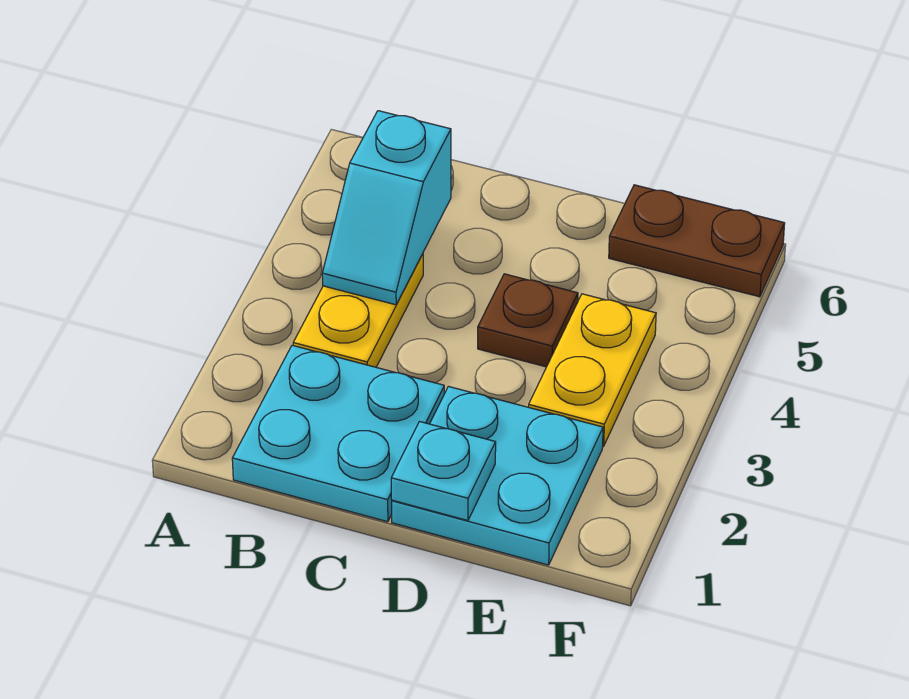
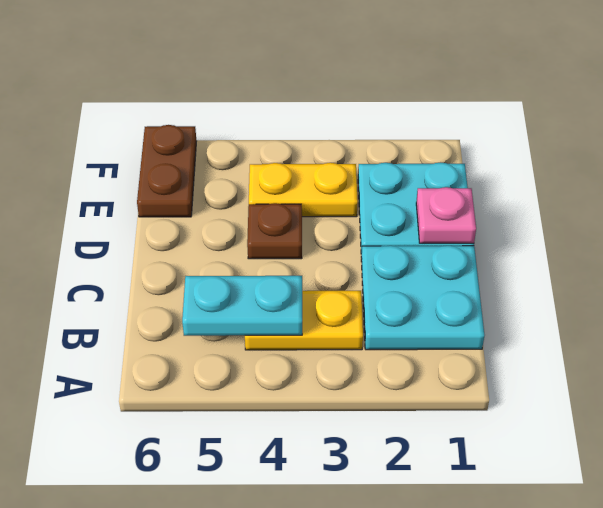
cyan 1x2 slope [322,111,451,305] -> cyan 1x2 plate [182,276,302,336]
cyan 1x1 plate [391,422,496,521] -> pink 1x1 plate [416,187,476,243]

